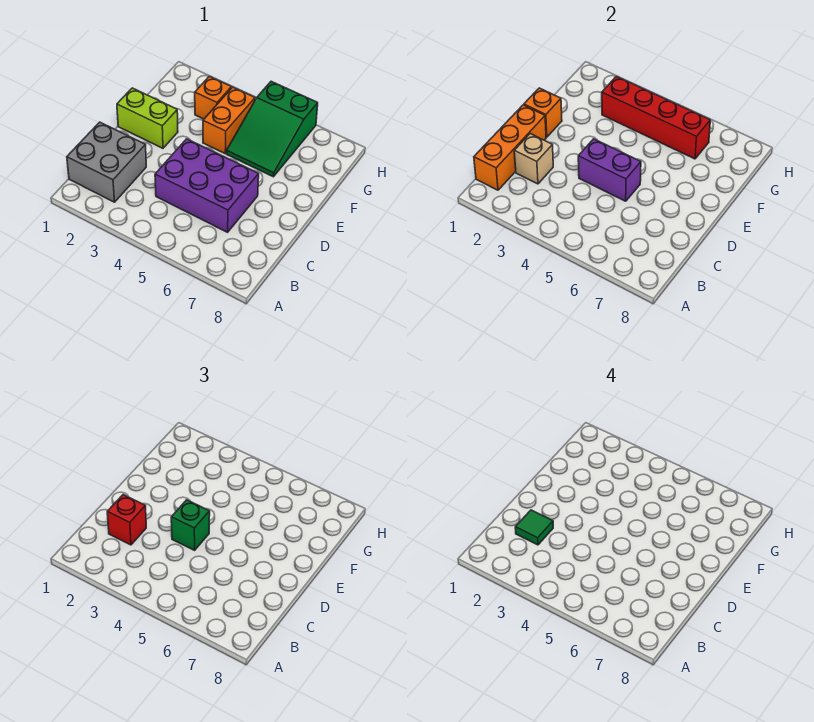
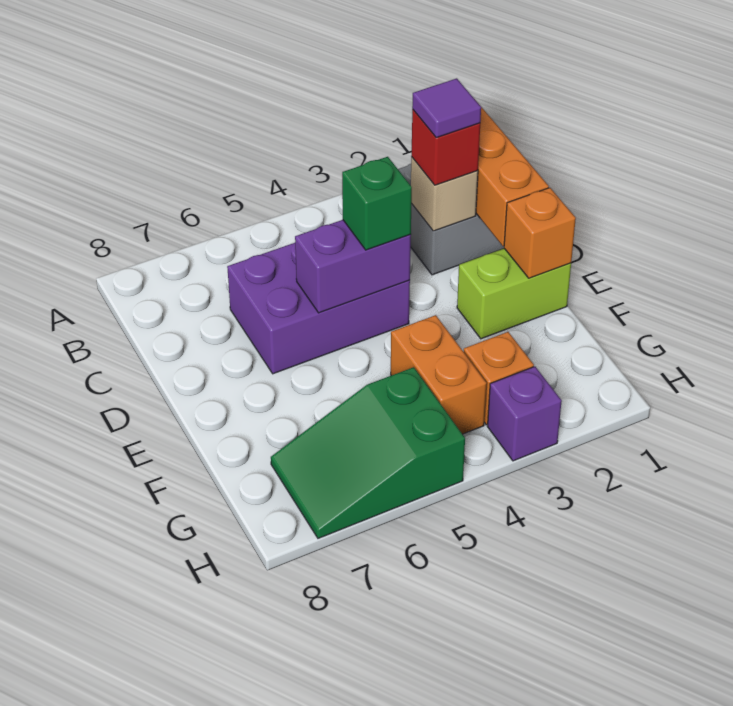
green 1x1 tile [515,510,553,545] -> purple 1x1 tile [412,78,481,138]
green 2x3 slope [227,81,318,177] -> green 2x3 slope turned to [271,367,465,538]
red 1x4 brick [602,76,710,159] -> none
none -> purple 1x1 brick [488,367,562,461]

